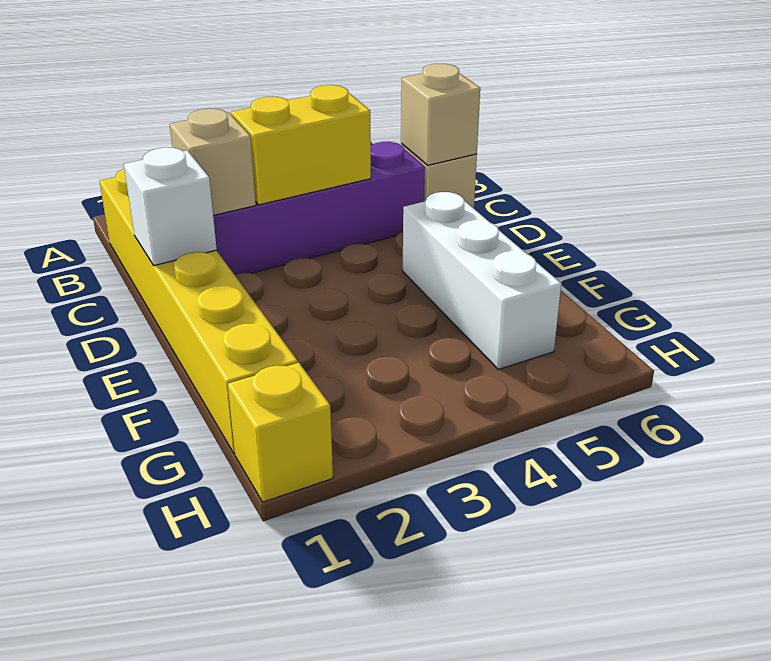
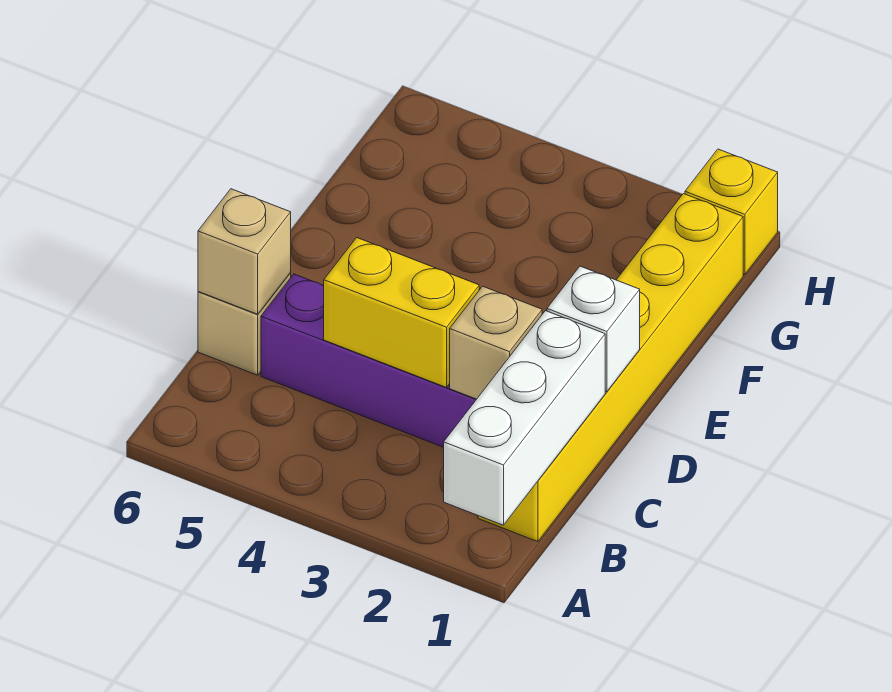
white 1x3 brick [403,192,561,370] -> white 1x3 brick moved to [444,311,605,525]

